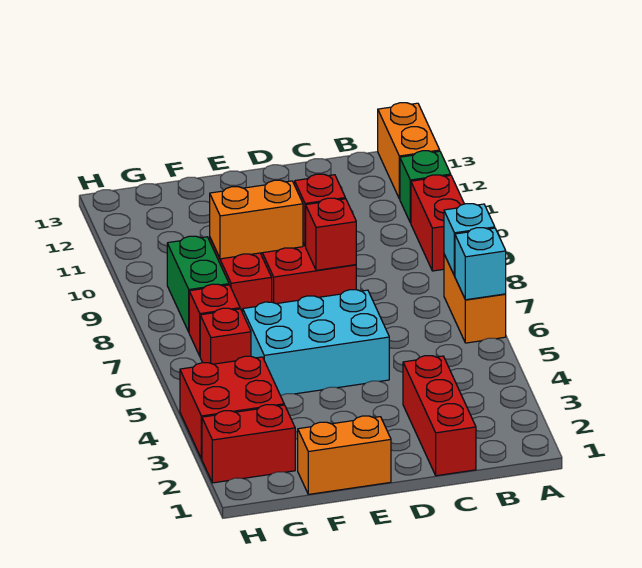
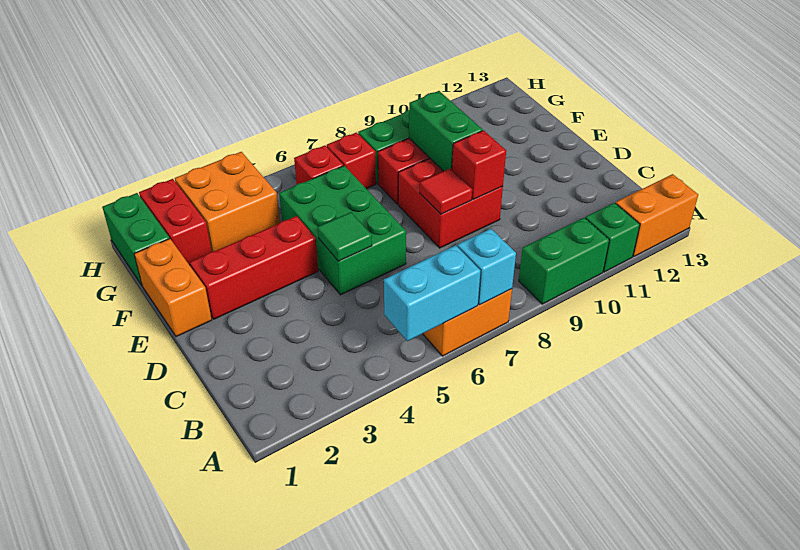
cyan 1x1 brick [455,228,506,300] -> cyan 1x2 brick [384,245,480,341]
red 1x2 brick [411,175,464,271] -> green 1x2 brick [519,218,609,304]
red 1x3 brick [403,356,476,476] -> red 1x3 brick moved to [190,216,318,319]
cyan 2x3 brick [243,290,389,396] -> green 2x3 brick [279,166,406,295]
none -> green 1x1 tile [318,212,372,261]
red 1x1 brick [306,198,356,270] -> red 1x1 tile [420,168,472,214]
orange 1x2 brick [210,180,303,259] -> green 1x2 brick [409,91,483,171]
none -> green 1x2 brick [102,193,170,285]
red 2x2 brick [180,356,284,459] -> orange 2x2 brick [175,152,280,252]

